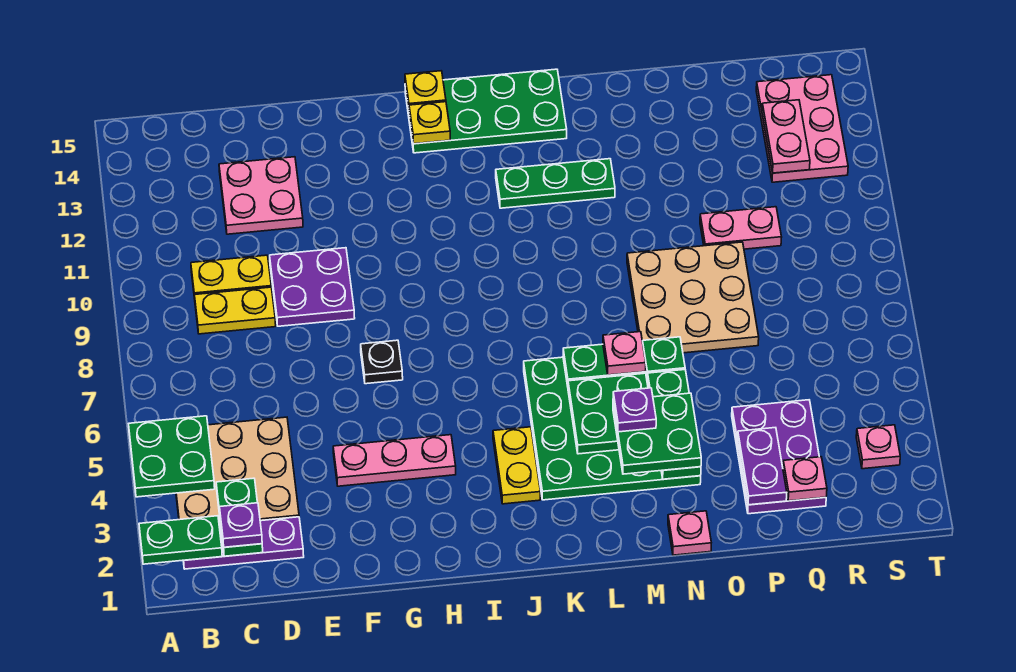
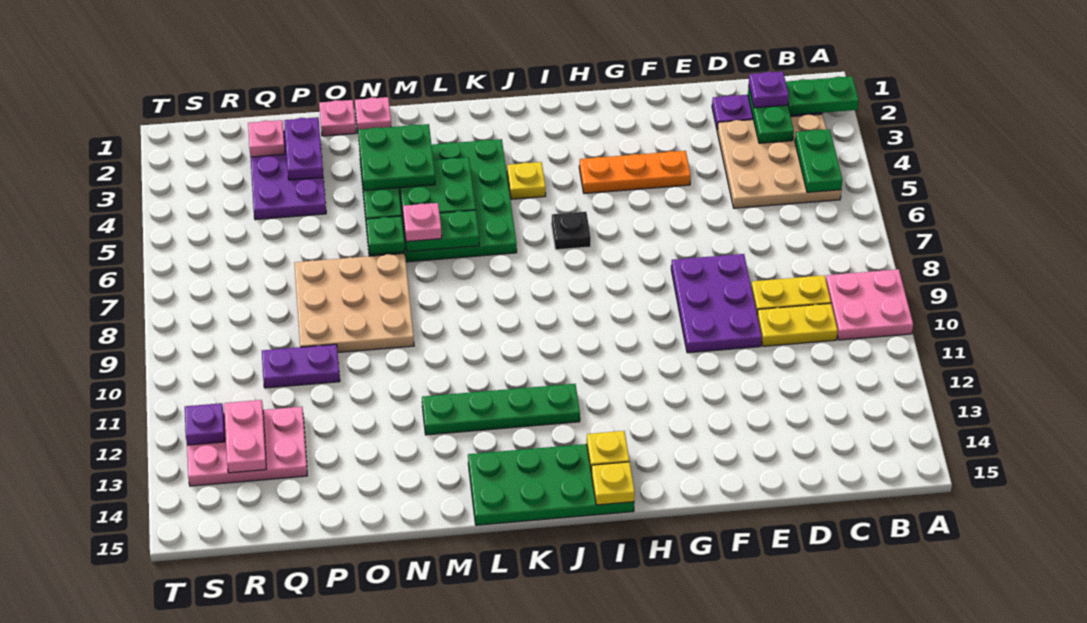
green 2x2 plate [129,416,215,497] -> green 1x2 plate [795,129,842,192]
pink 2x2 plate [219,157,303,234] -> pink 2x2 plate moved to [826,269,913,340]
purple 2x2 plate [270,248,355,326] -> purple 2x3 plate [671,254,762,353]
pink 1x3 plate [333,435,456,486] -> orange 1x3 plate [579,151,691,194]
black 1x1 plate [361,340,403,384] -> black 1x1 plate moved to [551,212,591,250]
yellow 1x2 plate [493,427,540,504] -> yellow 1x1 plate [507,162,546,199]
green 1x3 plate [496,159,615,208] -> green 1x4 plate [422,384,580,435]
purple 1x1 plate [613,388,656,432] -> purple 1x1 plate moved to [185,403,225,445]
pink 1x2 plate [700,207,782,249] -> purple 1x2 plate [262,344,340,388]
pink 2x3 plate [756,75,848,182] -> pink 2x3 plate turned to [187,407,308,486]
pink 1x1 plate [856,425,900,469] -> pink 1x1 plate moved to [319,100,356,136]

